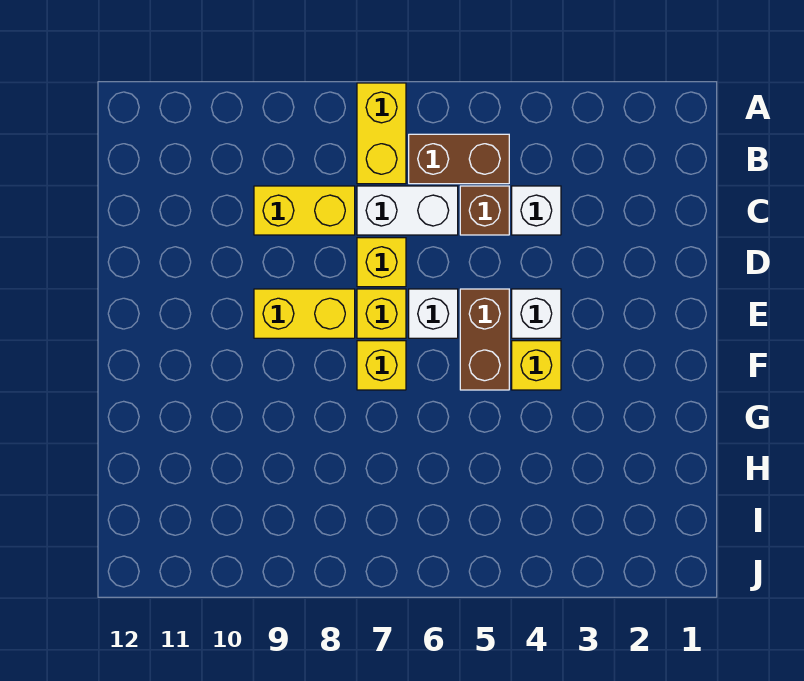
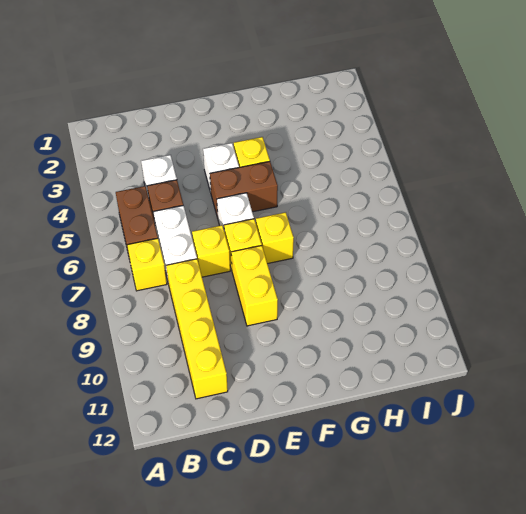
yellow 1x2 brick [357,83,406,184] -> yellow 1x1 brick [127,238,167,291]
yellow 1x2 brick [254,186,355,235] -> yellow 1x4 brick [166,259,228,399]

